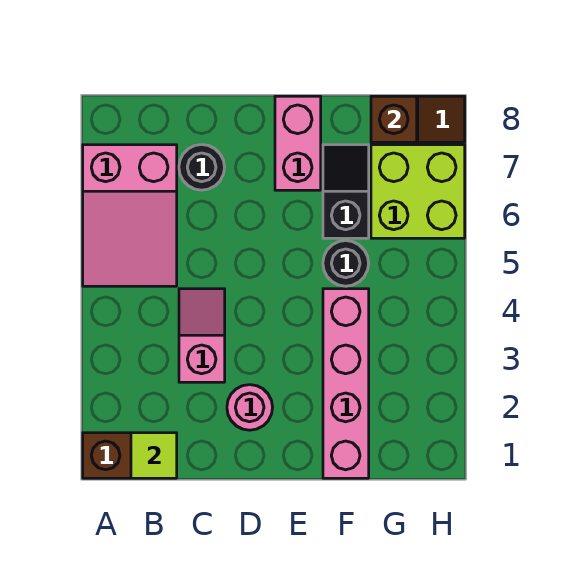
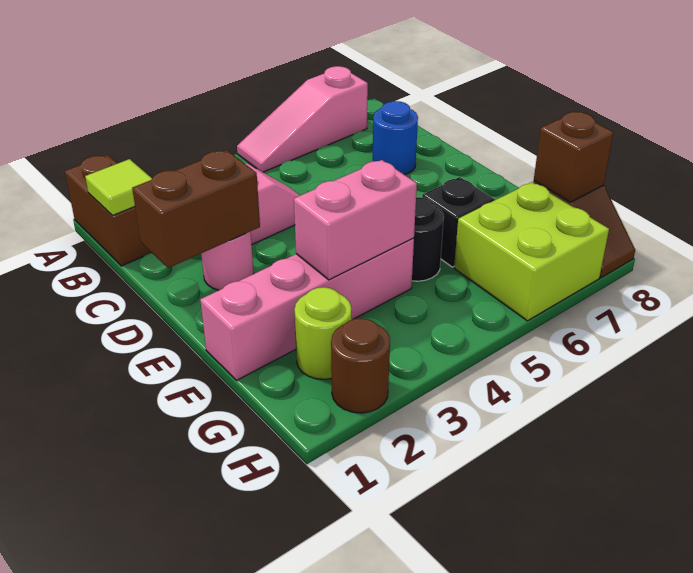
pink 2x3 slope [83,145,177,286] -> pink 1x3 slope [237,66,368,172]
black 1x1 round brick [179,145,225,190] -> blue 1x1 round brick [373,101,418,175]
none -> brown 1x2 brick [132,150,260,268]
pink 1x2 brick [275,96,321,190] -> pink 1x2 brick moved to [294,160,417,280]
none -> lime 1x1 round brick [294,287,351,379]
none -> brown 1x1 round brick [331,318,390,413]

